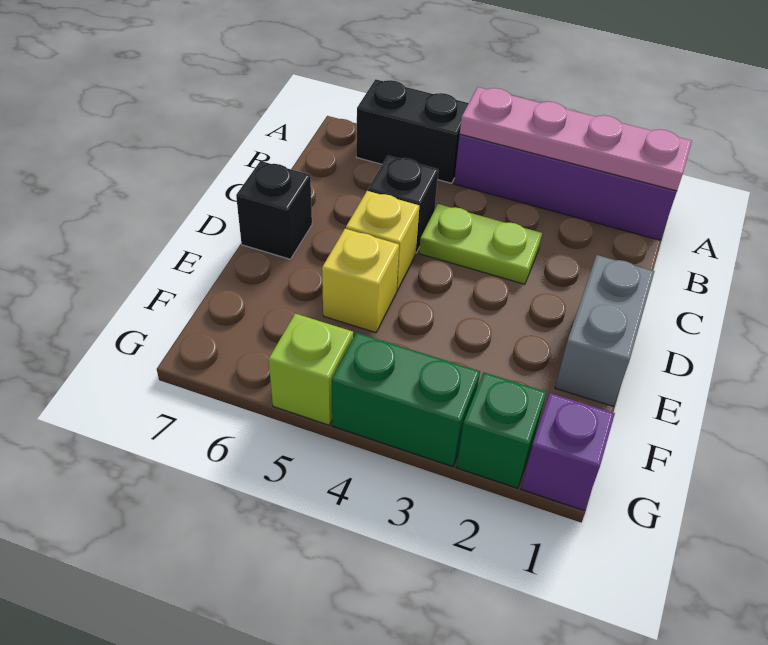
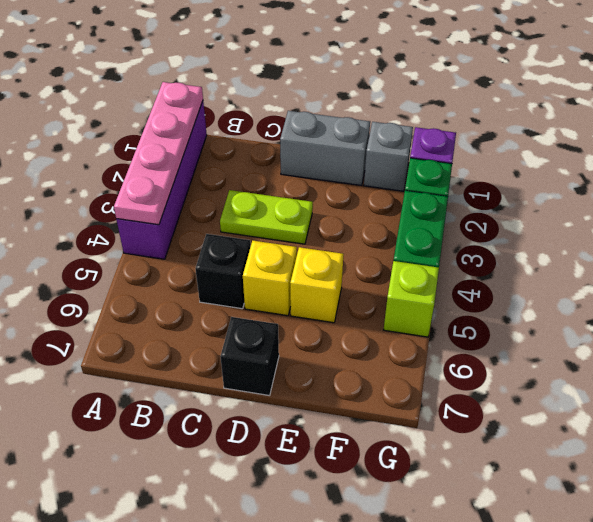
black 1x2 brick [356,79,469,183] -> none
lime 1x2 plate [419,204,542,284] -> lime 1x2 plate turned to [220,190,313,244]
none -> grey 1x1 brick [364,122,413,191]

